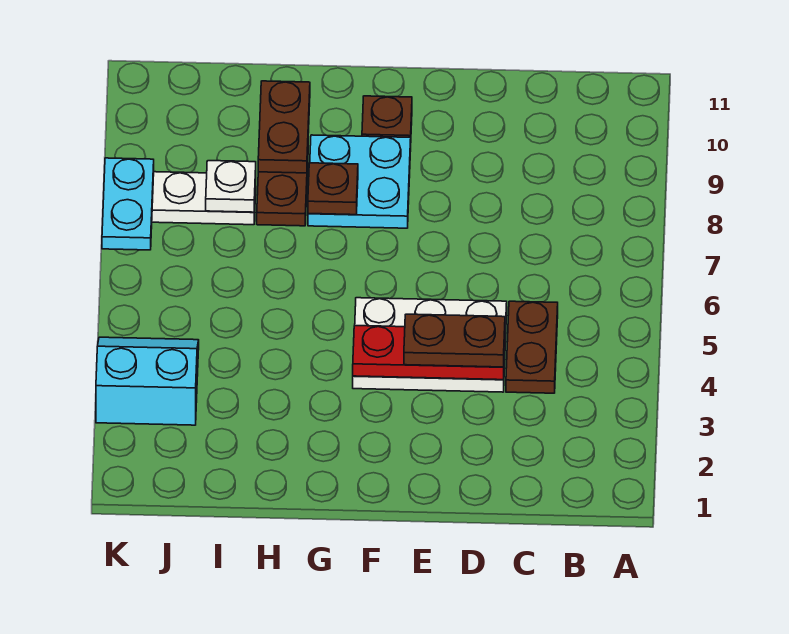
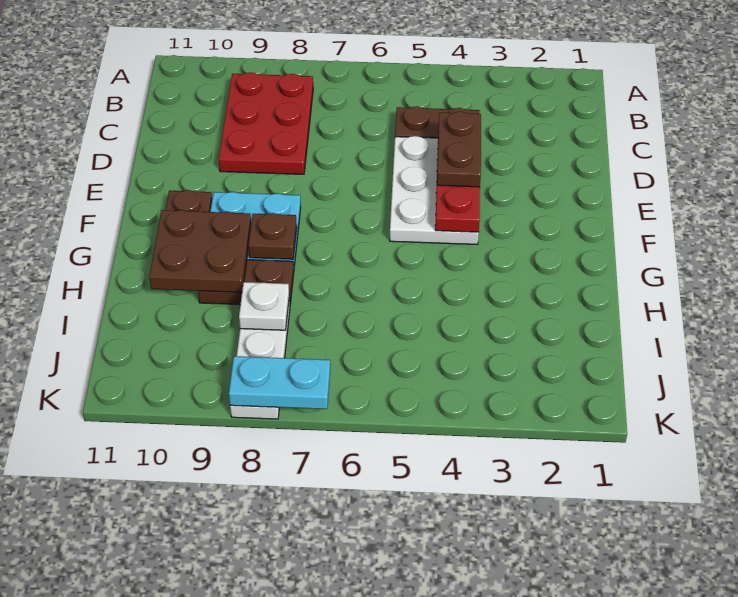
none -> red 2x3 plate [219,72,313,174]
brown 1x2 plate [258,81,310,173] -> brown 2x2 plate [149,210,251,292]
cyan 2x2 slope [96,337,199,425] -> none

